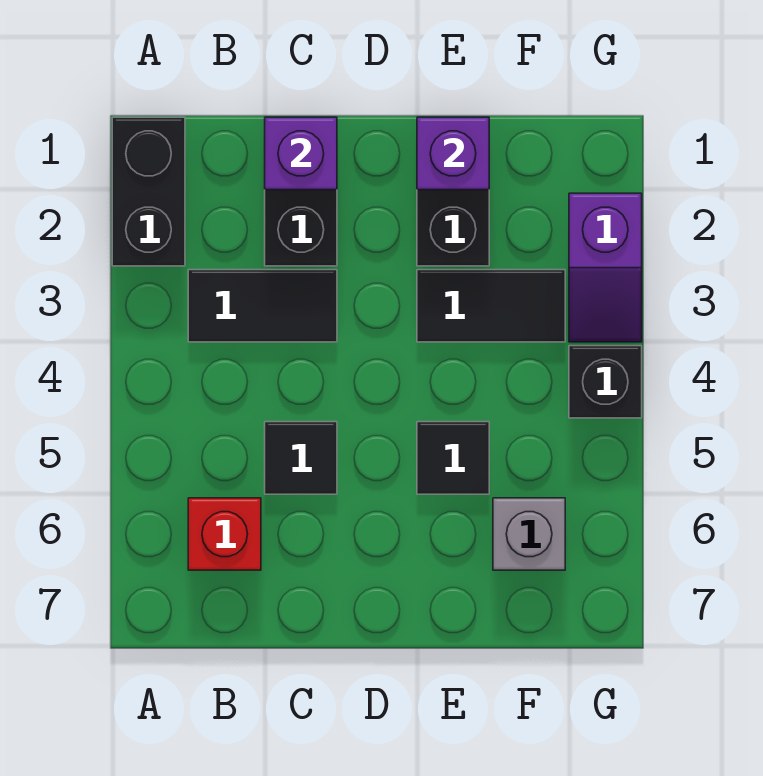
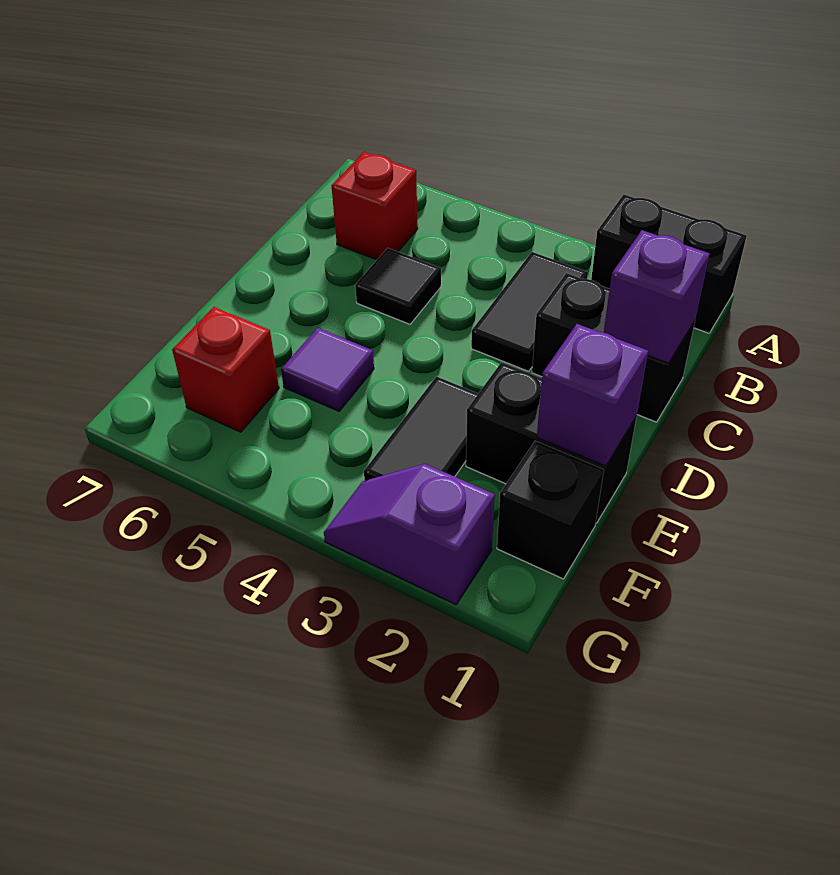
black 1x1 tile [417,422,489,494] -> purple 1x1 tile [281,328,374,411]
grey 1x1 brick [493,498,565,570] -> red 1x1 brick [172,307,279,432]
black 1x1 brick [569,346,642,418] -> black 1x1 brick moved to [497,441,604,579]

